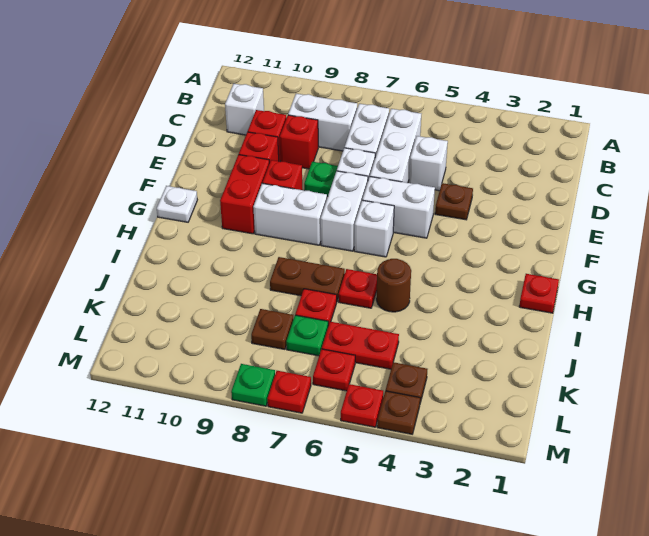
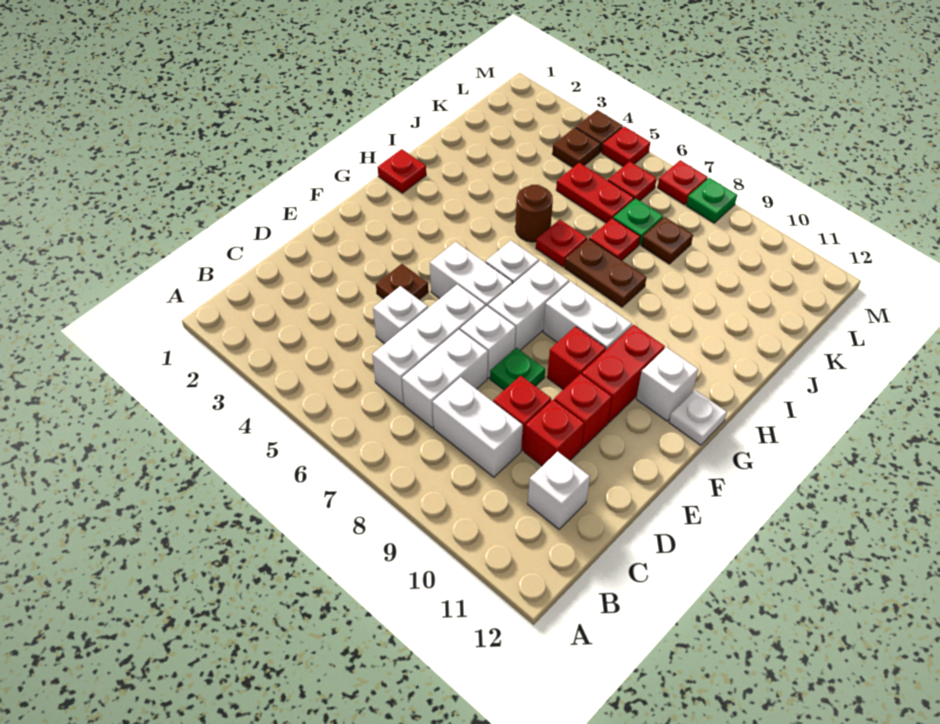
none -> white 1x1 brick [636,347,698,421]

